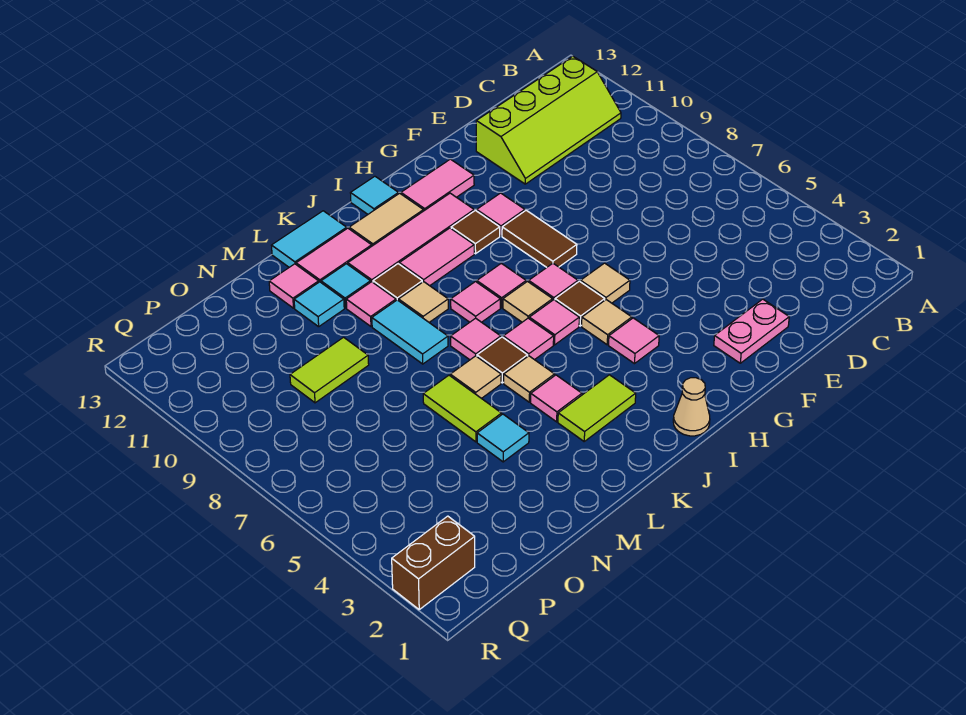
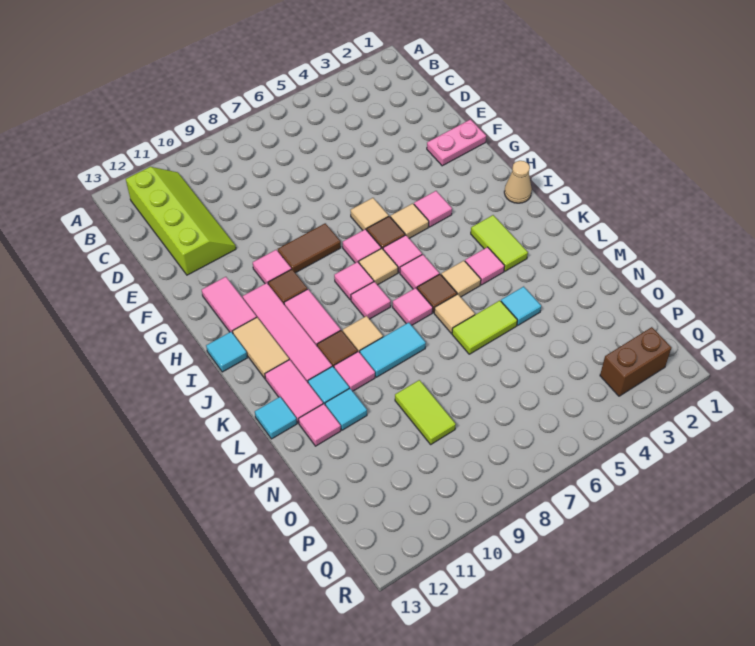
pink 1x2 plate [714,299,789,363] -> pink 1x2 plate turned to [427,119,486,166]
cyan 1x2 tile [271,211,347,267] -> cyan 1x1 tile [255,397,297,439]
brown 1x2 brick [392,516,475,609] -> brown 1x2 brick turned to [600,327,672,396]

